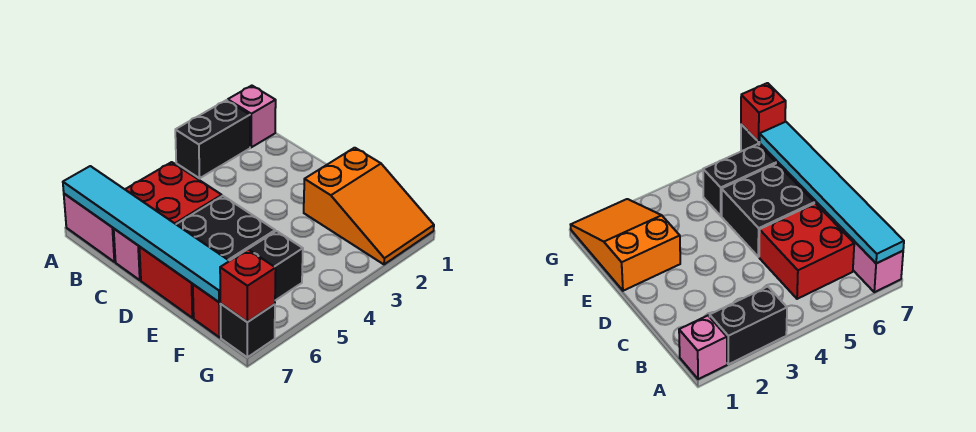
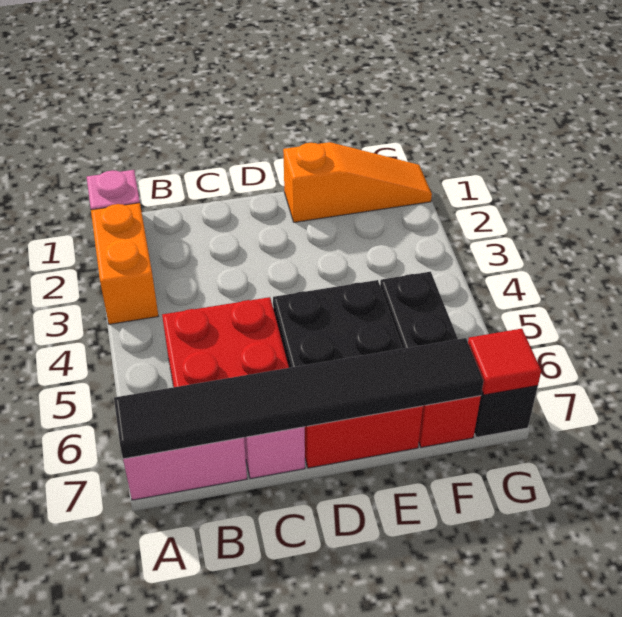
black 1x2 brick [175,100,250,178] -> orange 1x2 brick [91,203,158,324]
cyan 1x6 tile [63,166,229,302] -> black 1x6 tile [114,338,484,459]
orange 2x3 slope [304,148,434,264] -> orange 1x3 slope [283,142,432,222]
red 1x1 brick [220,249,276,322] -> red 1x1 tile [468,329,541,395]

